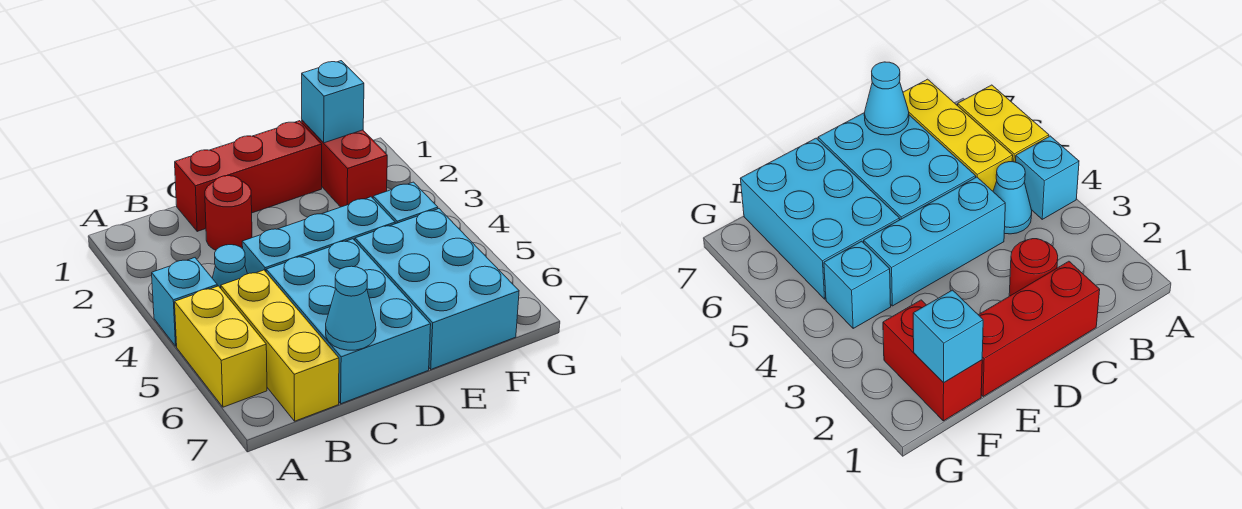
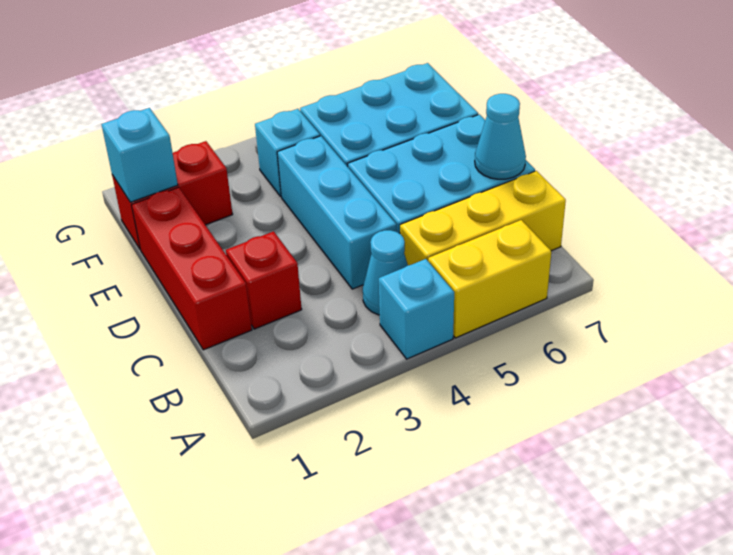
red 1x1 round brick [205,176,252,250] -> red 1x1 brick [226,231,302,329]

